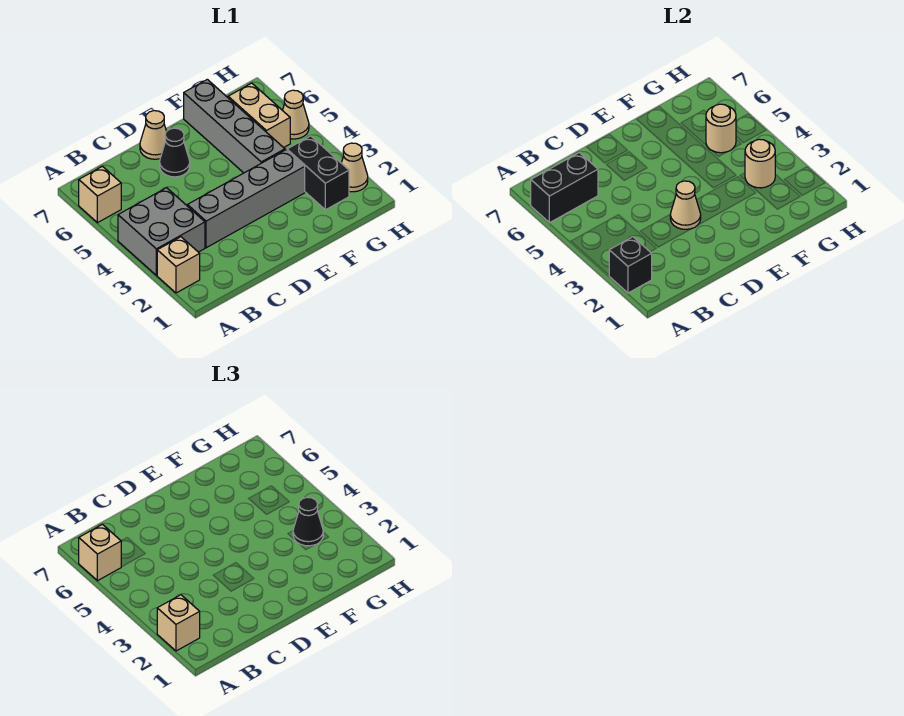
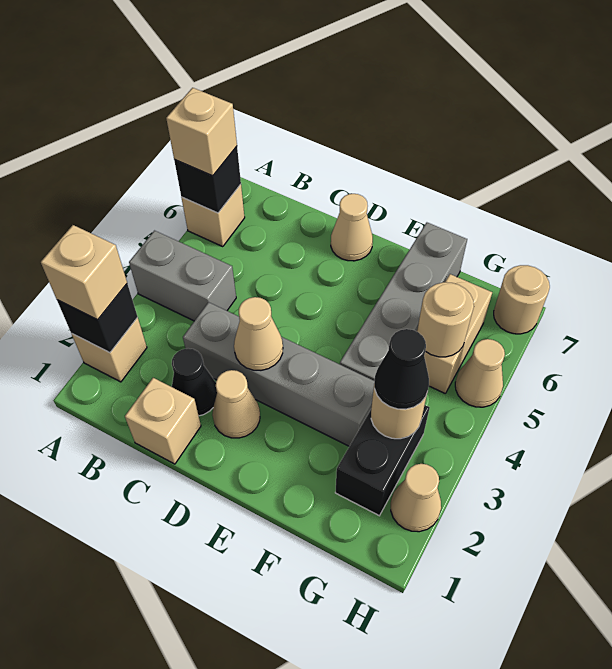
grey 2x2 brick [118,188,205,275] -> grey 1x2 brick [129,231,236,321]
black 1x2 brick [531,153,598,223] -> black 1x1 brick [174,146,241,213]
none -> tan 1x1 brick [125,378,201,464]
none -> tan 1x1 cone [212,370,260,438]
black 1x1 cone [160,128,190,177] -> black 1x1 cone moved to [172,348,217,416]
none -> tan 1x1 round brick [494,265,550,334]

